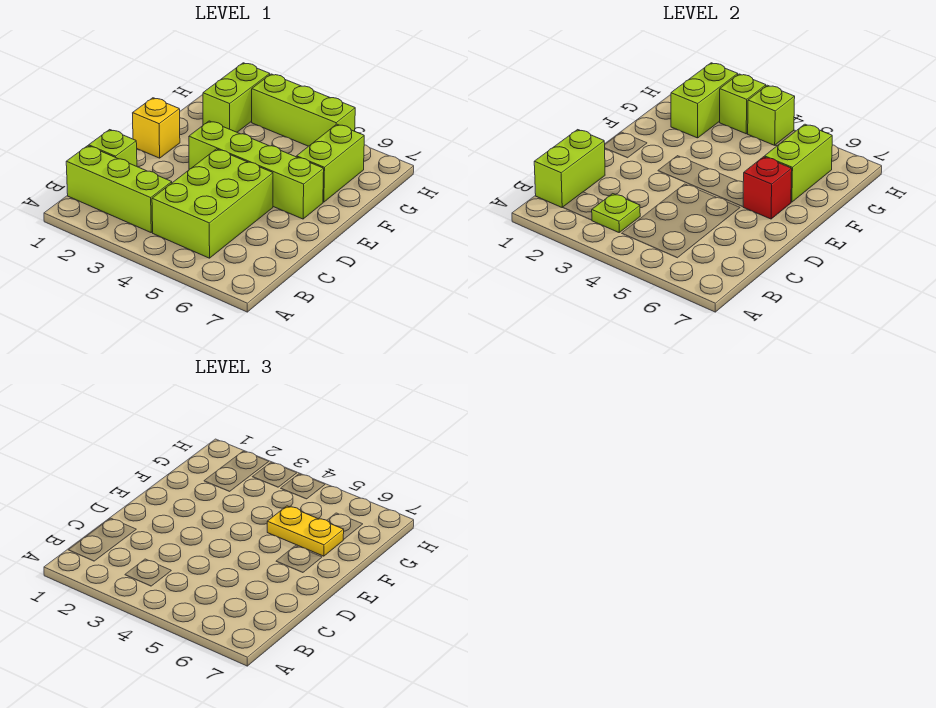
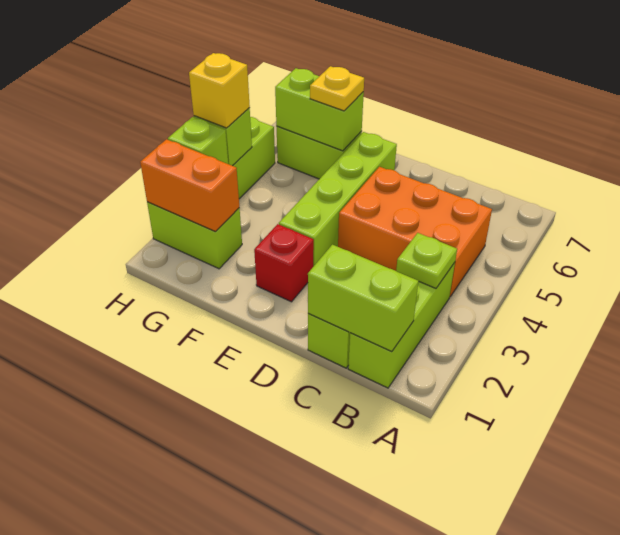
lime 2x3 brick [152,149,273,258] -> orange 2x3 brick [338,167,492,297]
yellow 1x1 brick [133,98,180,158] -> yellow 1x1 brick moved to [189,53,250,128]
red 1x1 brick [743,157,792,219] -> red 1x1 brick moved to [254,224,314,302]
yellow 1x2 plate [267,506,344,556] -> yellow 1x1 plate [310,66,364,111]
lime 1x2 brick [671,63,738,138] -> orange 1x2 brick [140,139,239,232]

